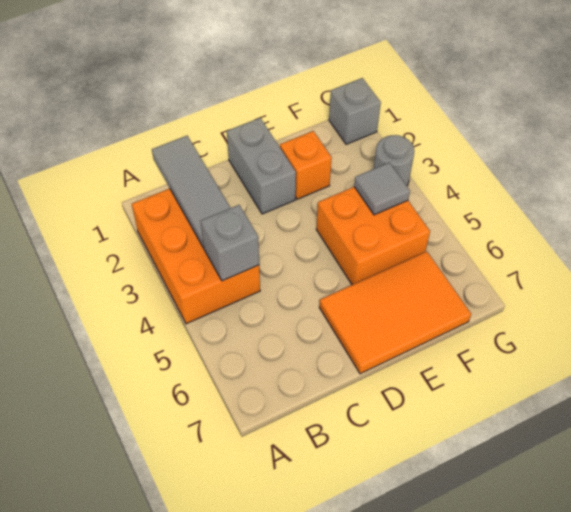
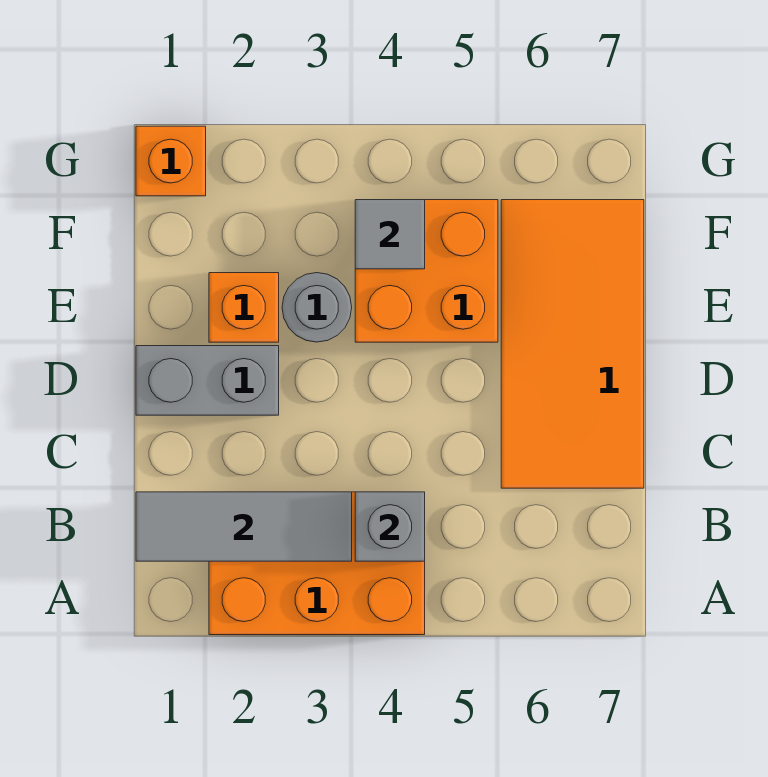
orange 2x3 tile [319,251,471,374] -> orange 2x4 tile [501,200,644,488]
grey 1x1 brick [329,78,381,144] -> orange 1x1 brick [136,126,206,196]
grey 1x1 round brick [374,135,414,186] -> grey 1x1 round brick moved to [282,273,352,342]

